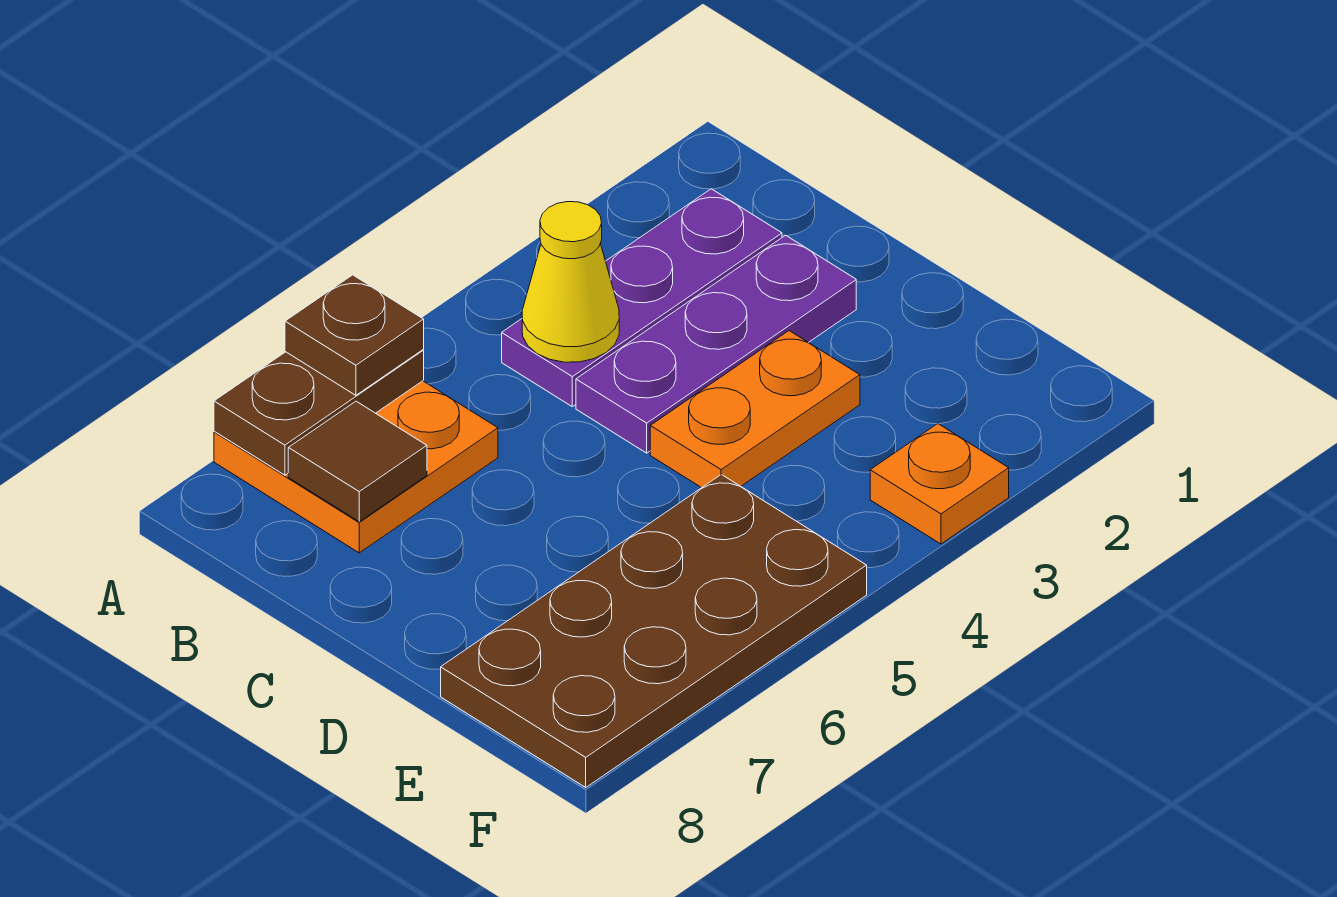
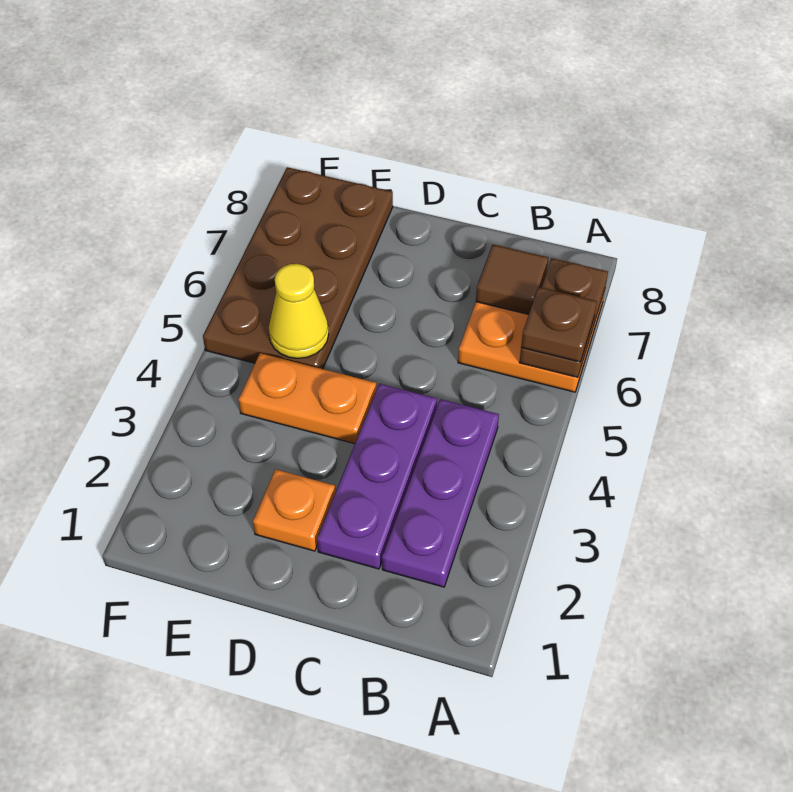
yellow 1x1 cone [522,202,619,362] -> yellow 1x1 cone moved to [269,264,329,358]
orange 1x2 plate [650,331,860,488] -> orange 1x2 plate turned to [238,353,376,444]
orange 1x1 plate [870,424,1009,544] -> orange 1x1 plate moved to [253,469,335,551]

